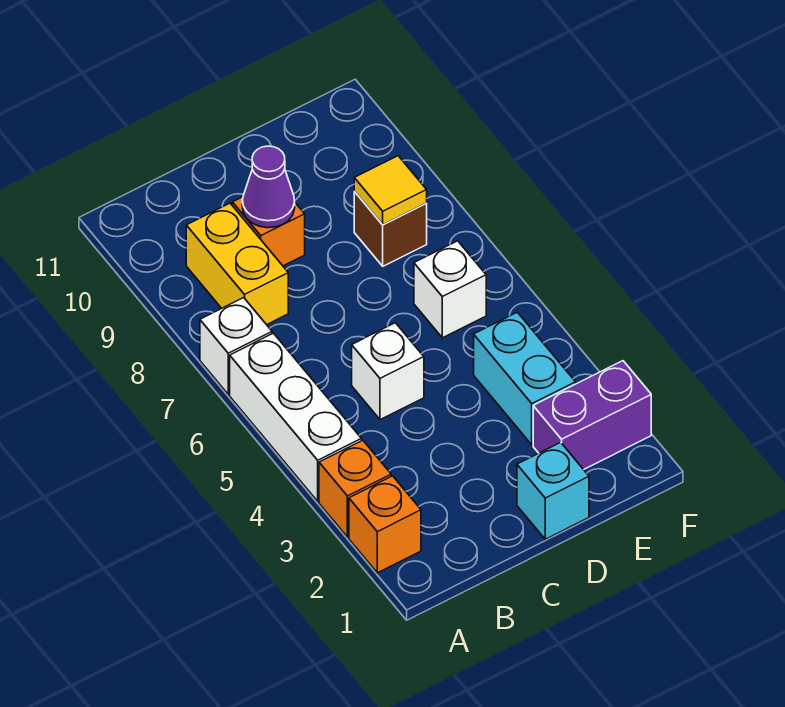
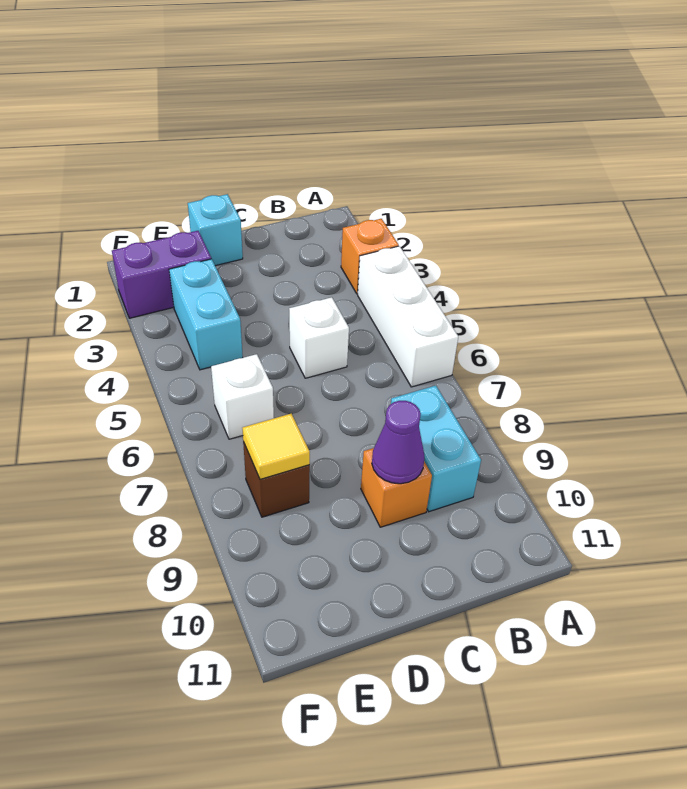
orange 1x1 brick [349,476,421,573] -> none
white 1x1 brick [200,298,272,394] -> none
yellow 1x2 brick [186,203,288,325] -> cyan 1x2 brick [391,386,481,512]

